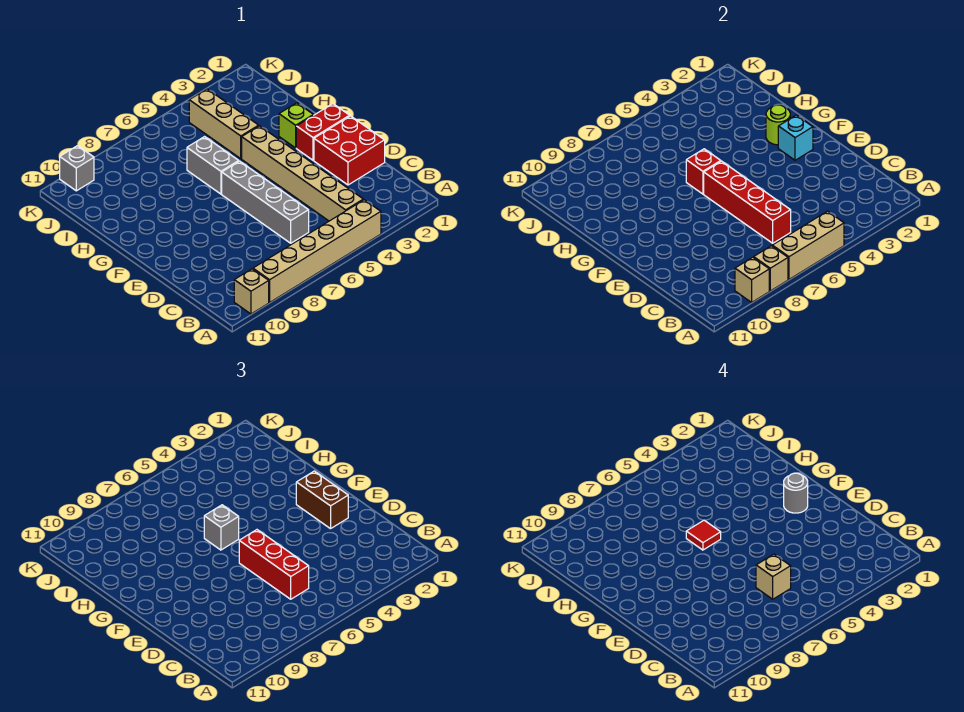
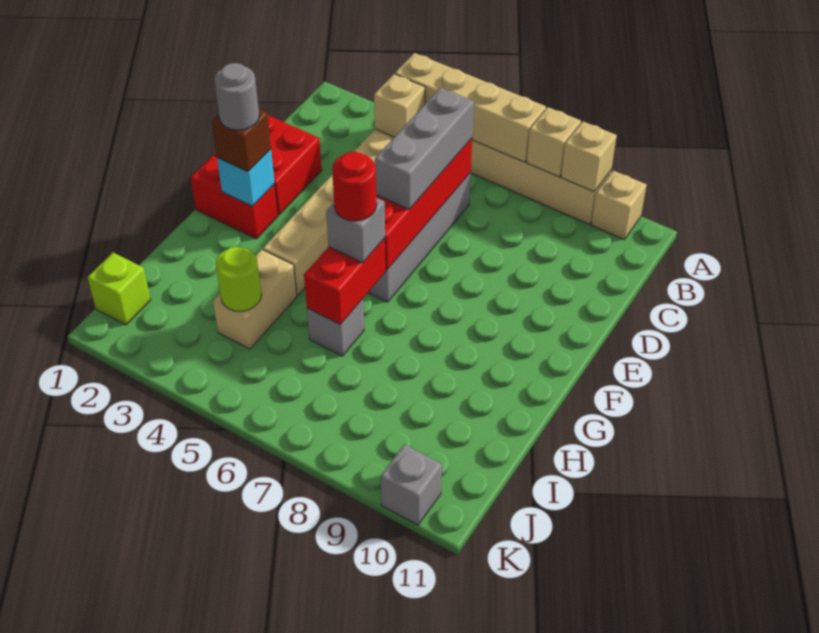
tan 1x3 brick [772,211,844,279] -> tan 1x4 brick [395,53,546,162]
red 1x3 brick [239,530,309,599] -> grey 1x3 brick [375,87,474,209]
tan 1x1 brick [756,554,791,599] -> tan 1x1 brick moved to [374,74,425,137]
brown 1x2 brick [296,471,348,529] -> brown 1x1 brick [212,109,271,172]
lime 1x1 brick [279,103,313,148] -> lime 1x1 brick moved to [87,253,151,325]
lime 1x1 round brick [766,105,790,145] -> lime 1x1 round brick moved to [216,247,261,311]
grey 1x2 brick [187,137,239,194] -> grey 1x1 brick [307,299,364,356]
red 1x1 brick [686,149,721,194] -> red 1x2 brick [304,238,386,324]
red 1x1 tile [686,520,721,550] -> red 1x1 round brick [332,151,377,221]
tan 1x3 brick [189,89,259,159] -> tan 1x2 brick [213,250,297,349]

